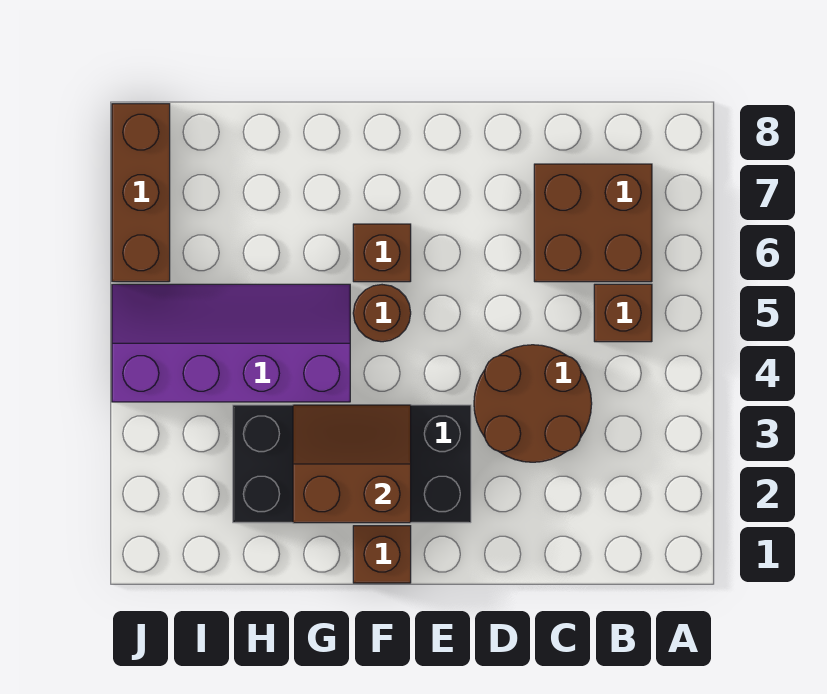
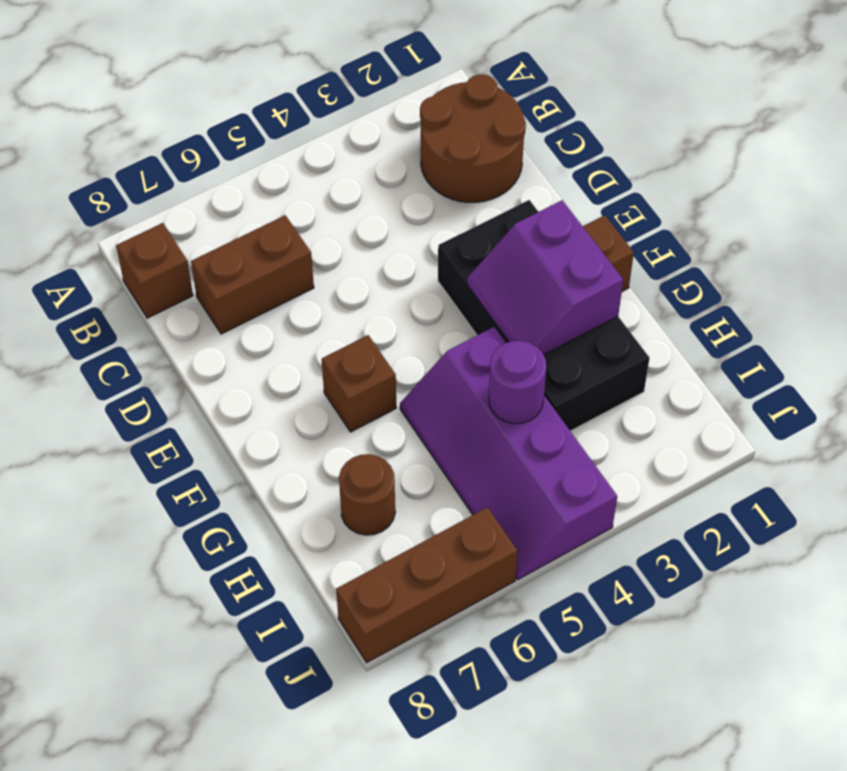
brown 1x1 brick [594,284,652,342] -> brown 1x1 brick moved to [116,223,193,318]
brown 2x2 brick [534,164,652,282] -> brown 1x2 brick [191,215,314,334]
brown 2x2 round brick [474,345,592,462] -> brown 2x2 round brick moved to [420,75,526,202]
brown 2x2 slope [293,405,411,523] -> purple 2x2 slope [467,200,623,355]
brown 1x1 round brick [353,285,411,342] -> brown 1x1 round brick moved to [339,454,395,535]
none -> purple 1x1 round brick [489,341,546,424]

